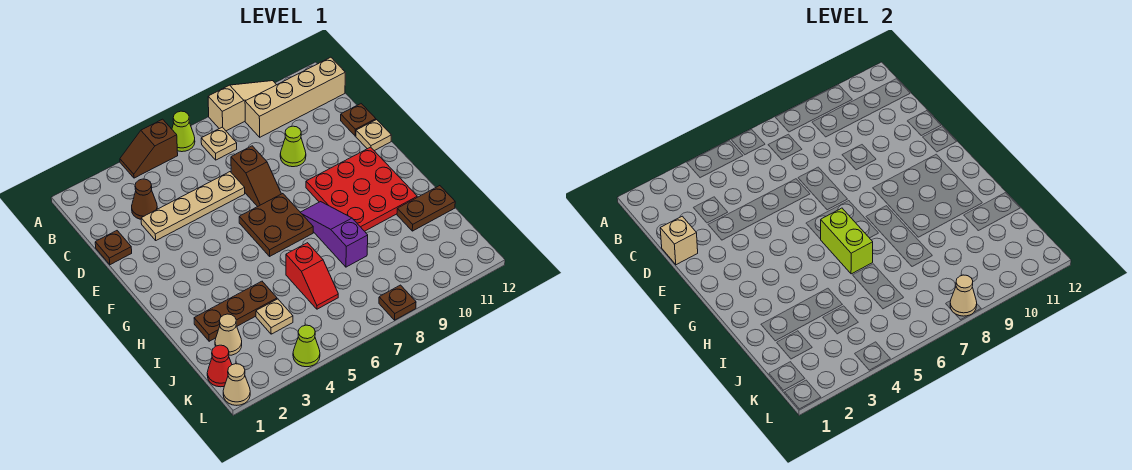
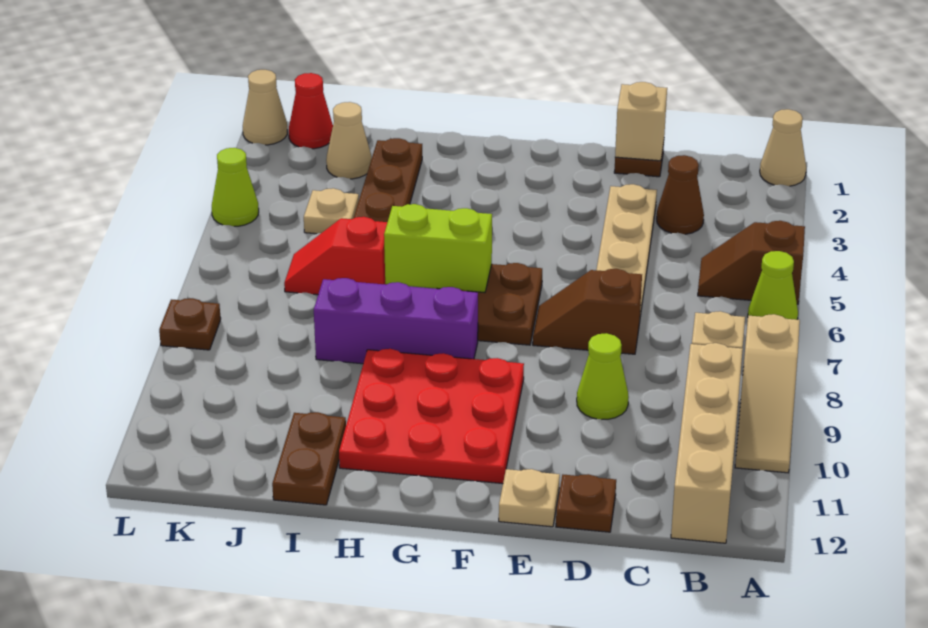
brown 1x2 slope [120,119,178,178] -> brown 1x2 slope turned to [698,221,805,304]
purple 1x3 slope [300,202,368,267] -> purple 1x3 brick [314,278,478,364]
tan 1x1 cone [950,275,977,316] -> tan 1x1 cone moved to [760,109,806,186]

